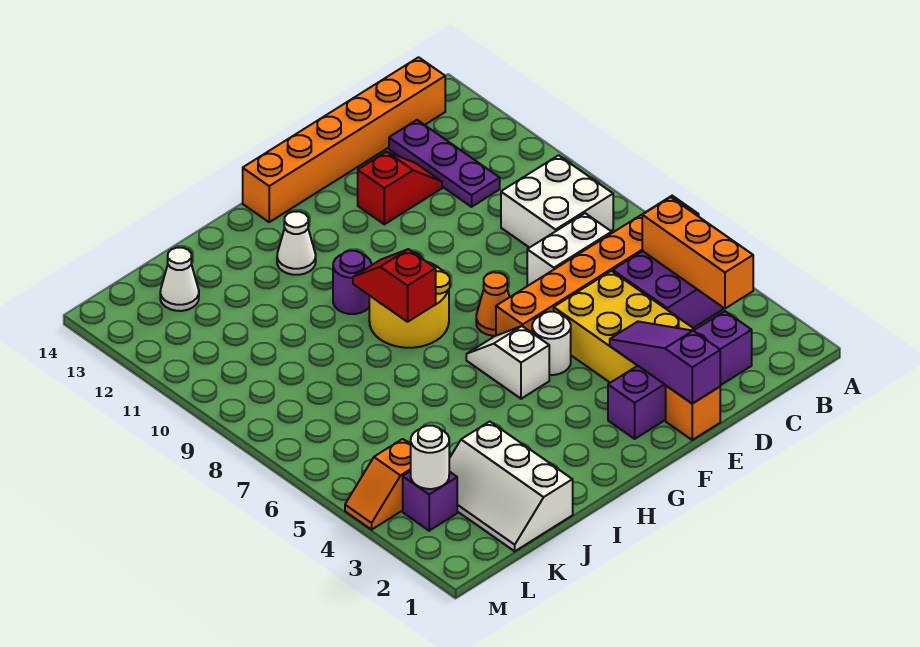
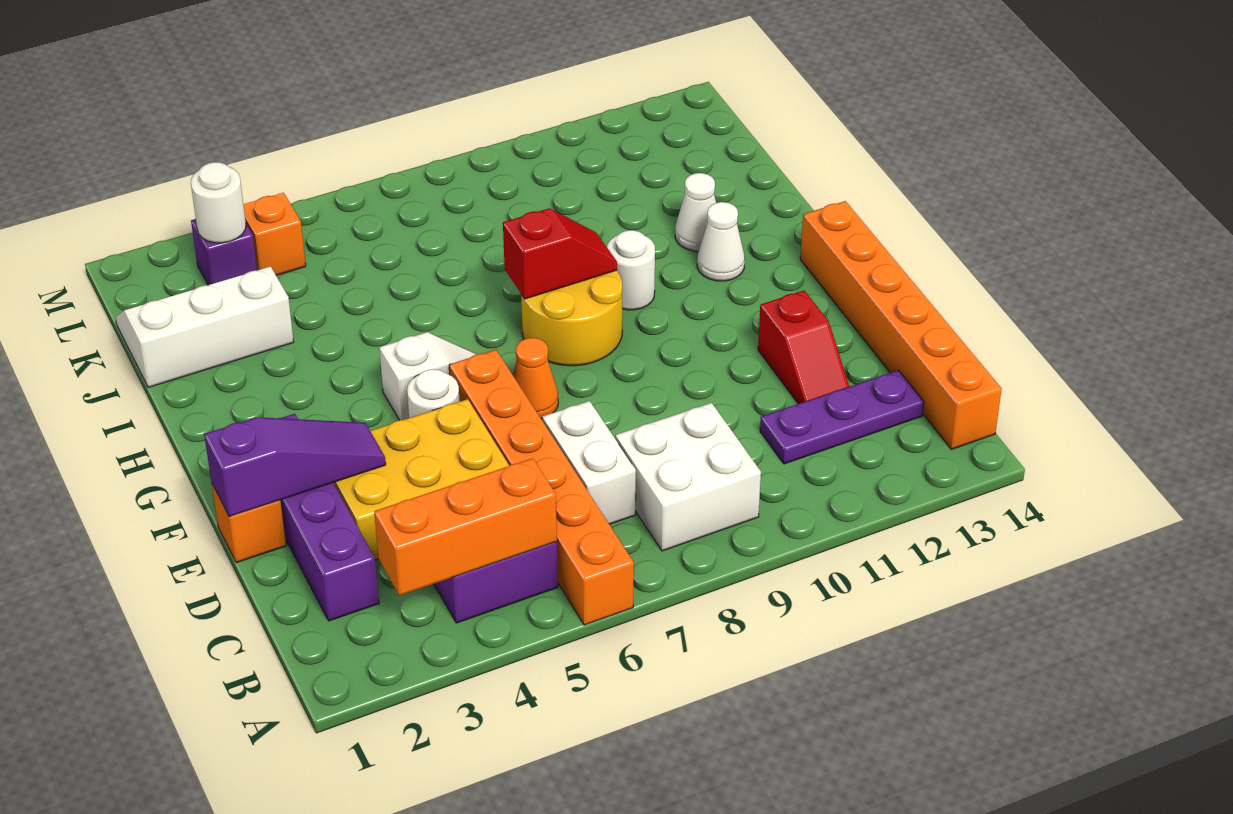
purple 1x1 round brick [333,251,372,314] -> white 1x1 round brick [607,230,655,310]
white 1x1 cone [160,248,199,311] -> white 1x1 cone moved to [675,173,716,251]

